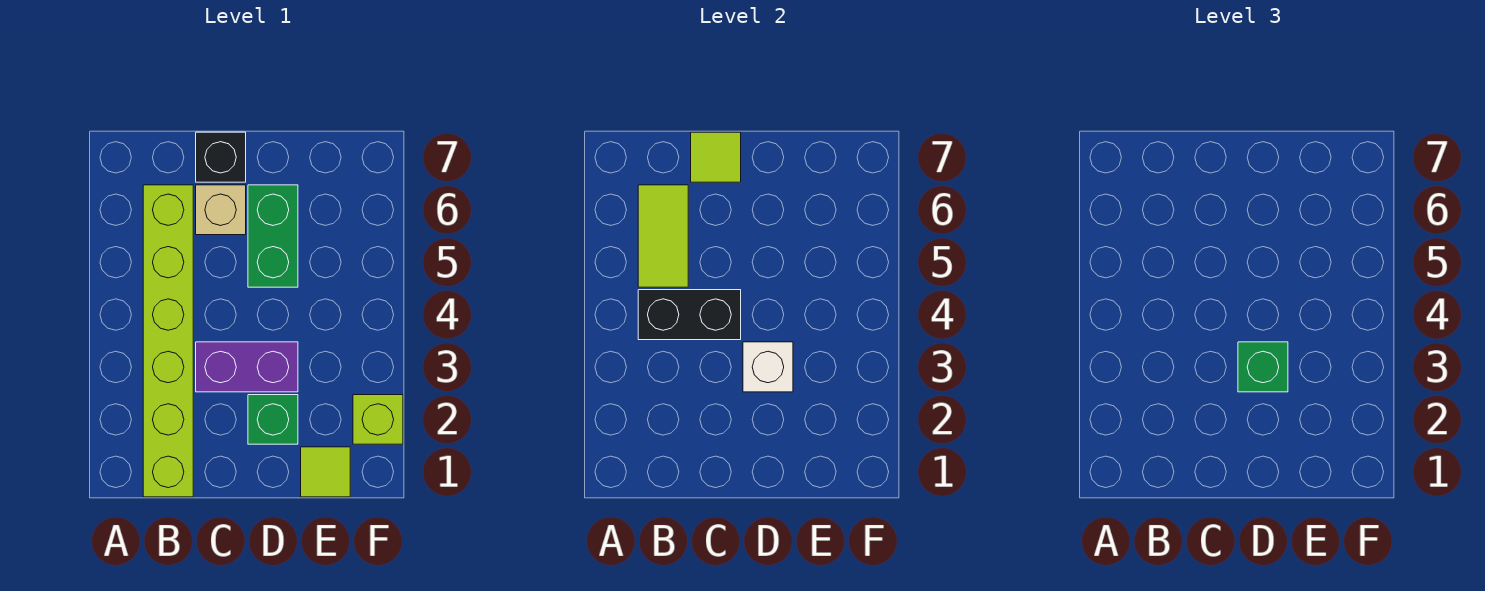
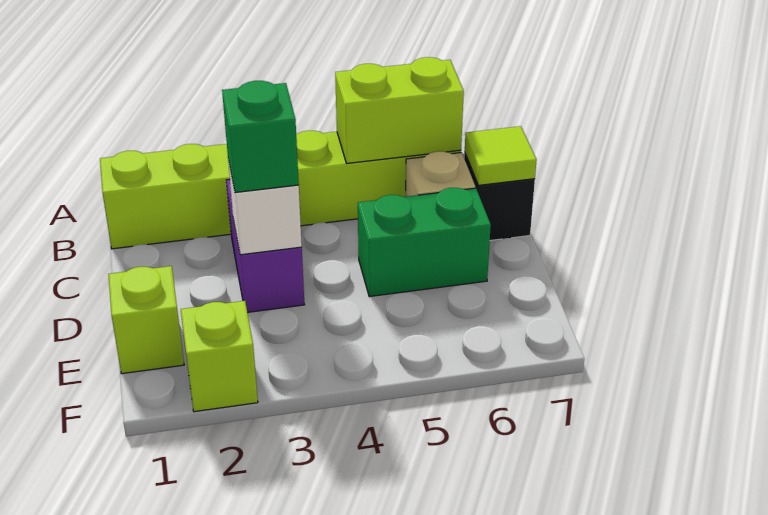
black 1x2 brick [638,290,741,340] -> none
lime 1x2 tile [638,185,688,287] -> lime 1x2 brick [335,57,464,163]
green 1x1 brick [248,395,298,444] -> none
lime 1x1 tile [301,447,350,497] -> lime 1x1 brick [108,266,184,374]

